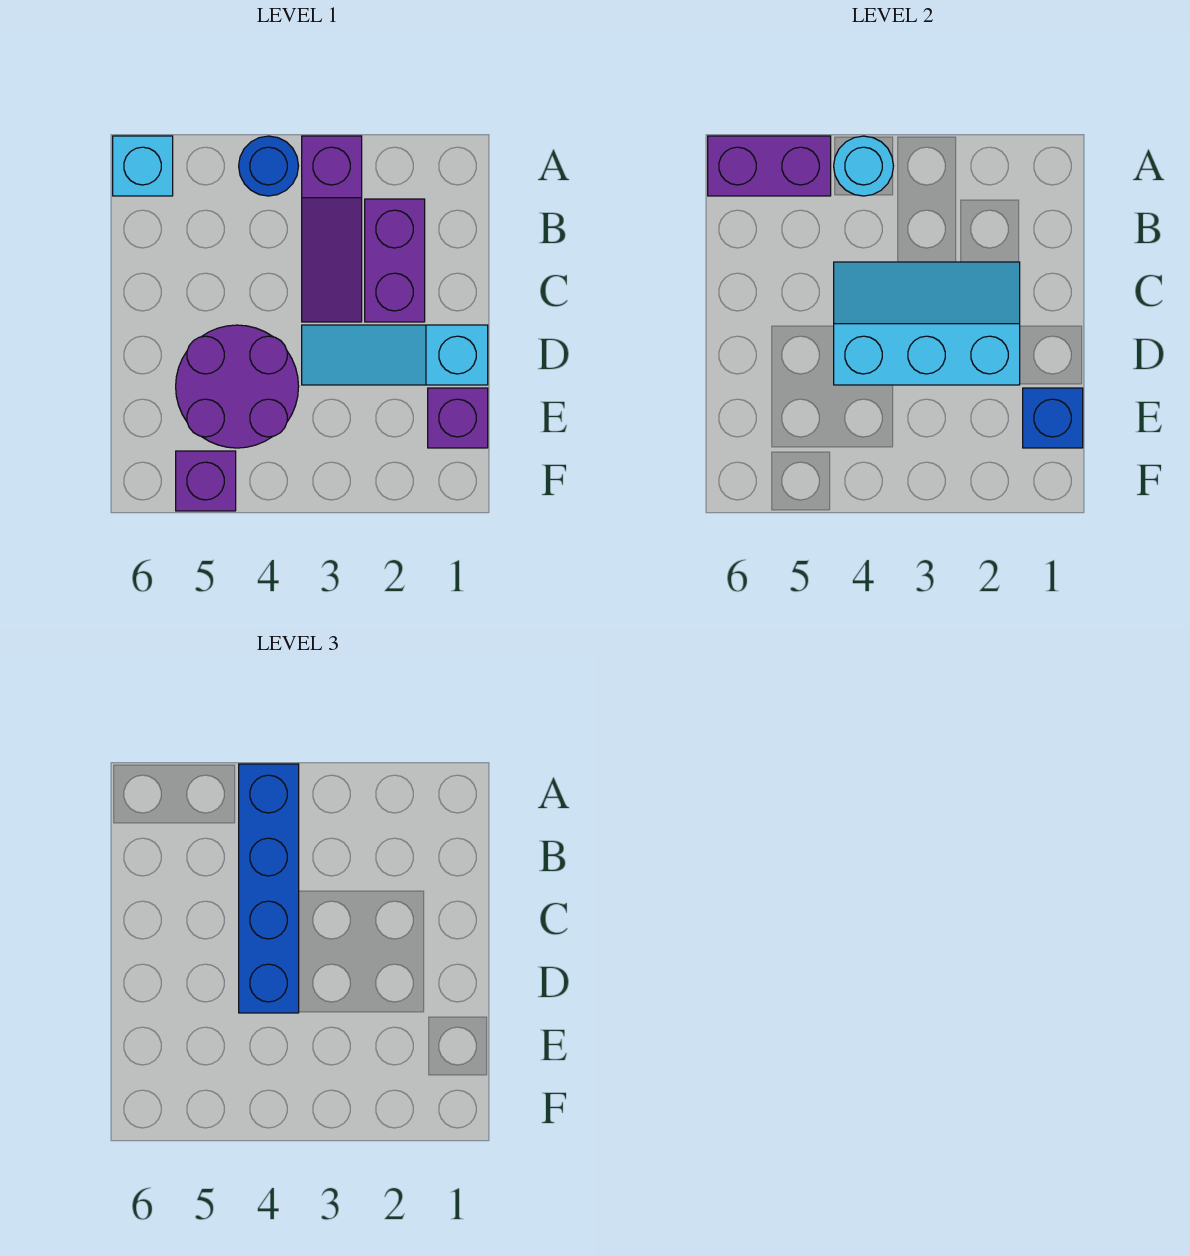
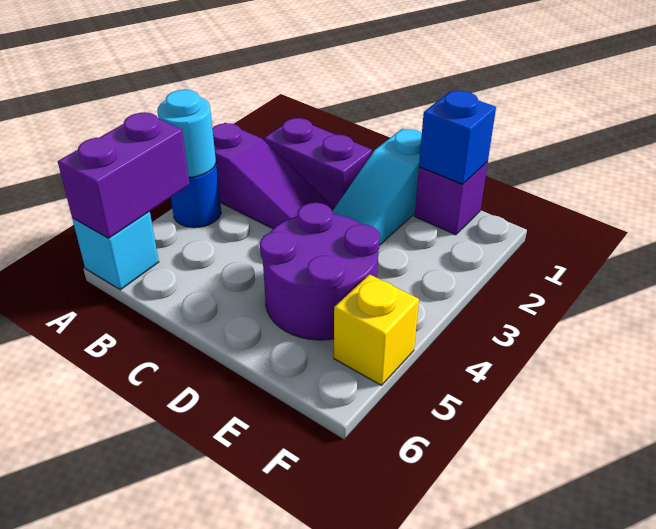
blue 1x4 brick [239,764,299,1013] -> none
cyan 2x3 slope [834,262,1020,385] -> none
purple 1x1 brick [176,451,236,511] -> yellow 1x1 brick [334,275,419,385]

